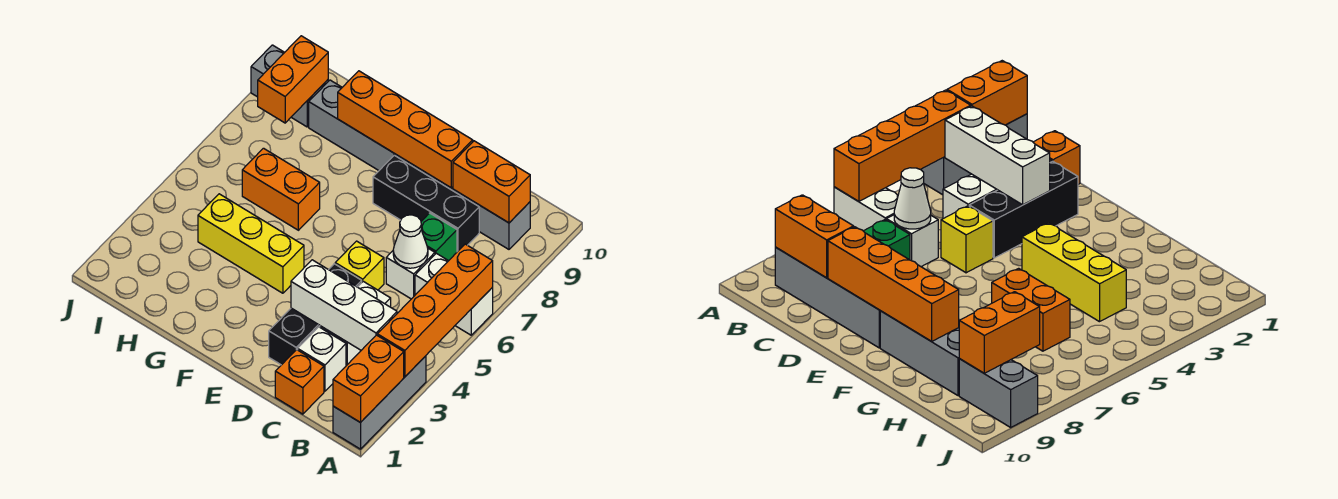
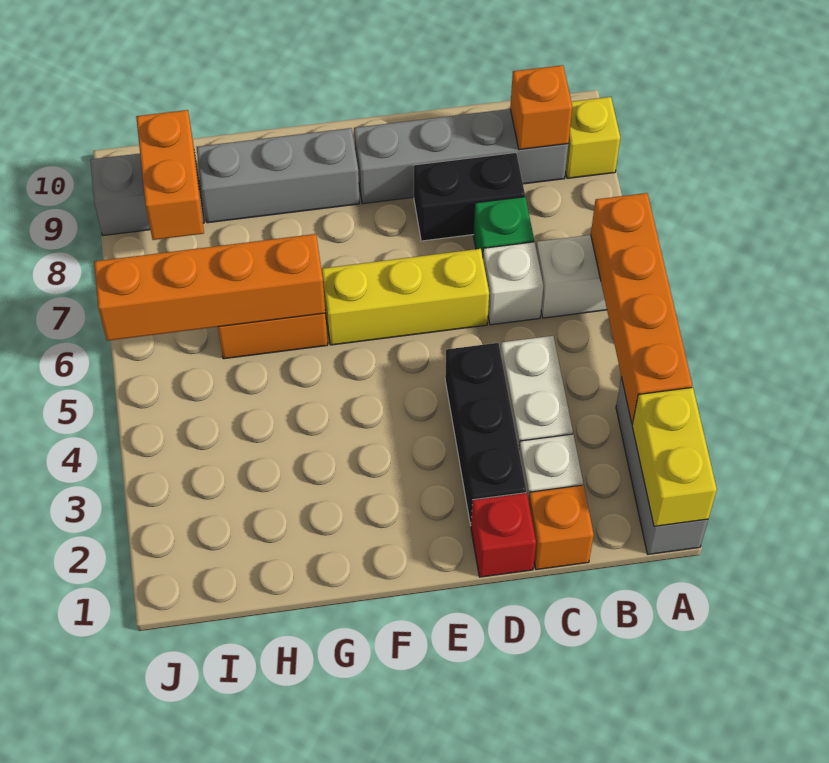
orange 1x2 brick [333,335,404,423] -> yellow 1x2 brick [632,387,717,526]
white 1x3 brick [291,260,397,350] -> none
orange 1x2 brick [453,141,530,223] -> orange 1x1 brick [510,65,572,150]
white 1x1 cone [393,215,428,268] -> none
black 1x3 brick [373,155,479,252] -> black 1x2 brick [414,153,525,241]
none -> red 1x1 brick [471,493,536,577]
yellow 1x1 brick [335,241,384,290] -> yellow 1x1 brick moved to [565,97,620,178]
orange 1x4 brick [338,71,473,188] -> orange 1x4 brick moved to [94,234,325,341]
yellow 1x3 brick [198,194,304,293] -> yellow 1x3 brick moved to [321,249,489,345]

